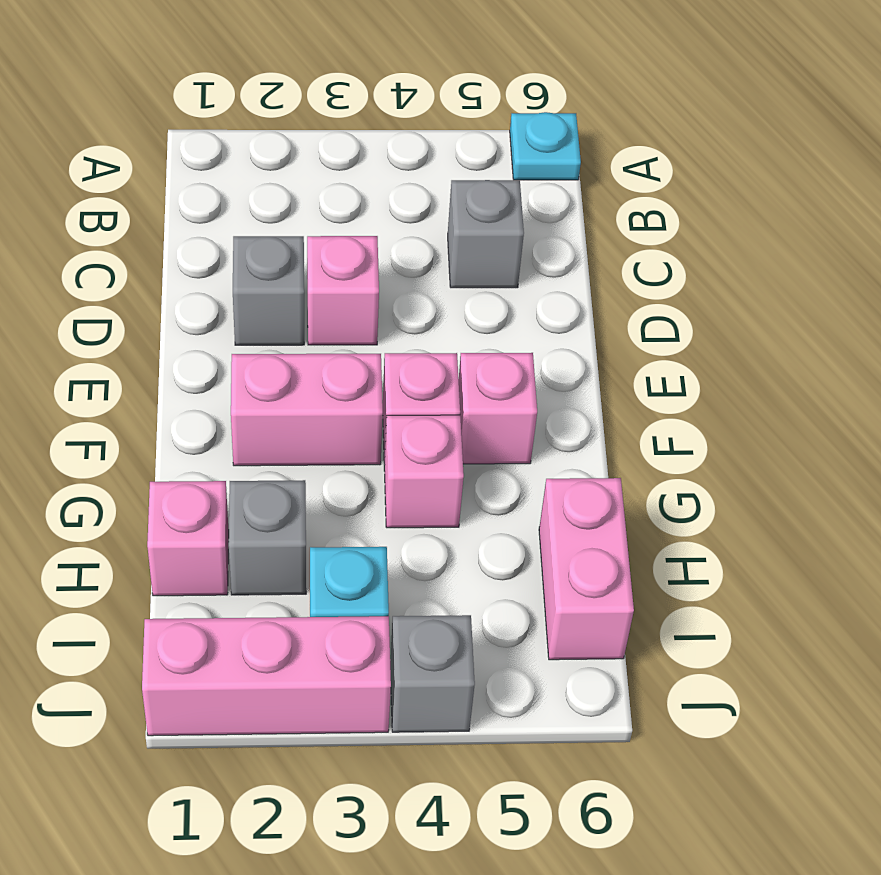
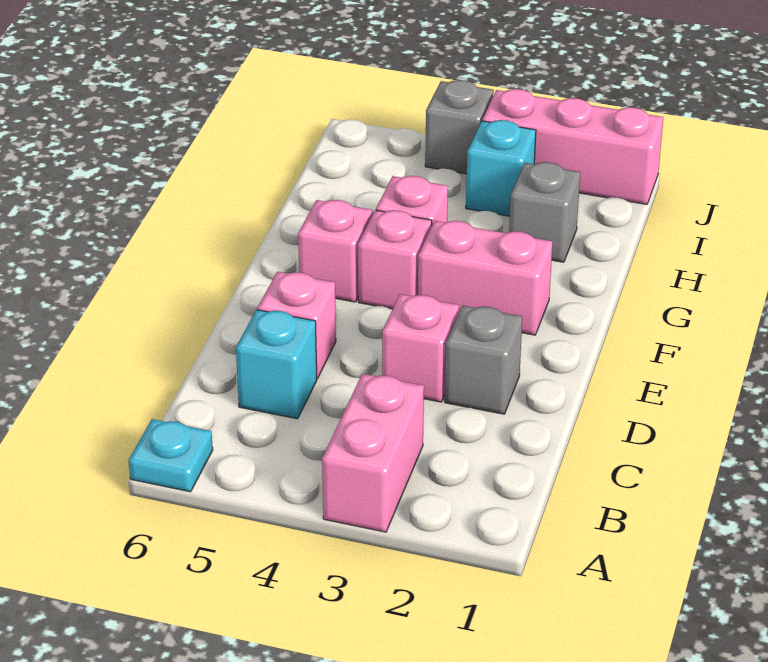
grey 1x1 brick [448,180,524,288] -> cyan 1x1 brick [236,310,317,419]
pink 1x1 brick [147,481,229,596] -> pink 1x1 brick moved to [257,272,336,378]
pink 1x2 brick [539,478,634,660] -> pink 1x2 brick moved to [322,374,424,532]

